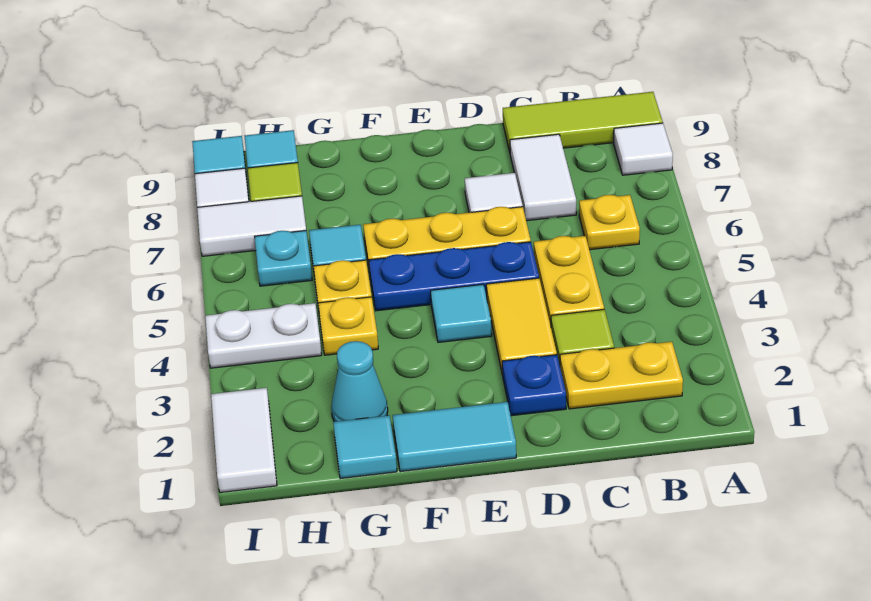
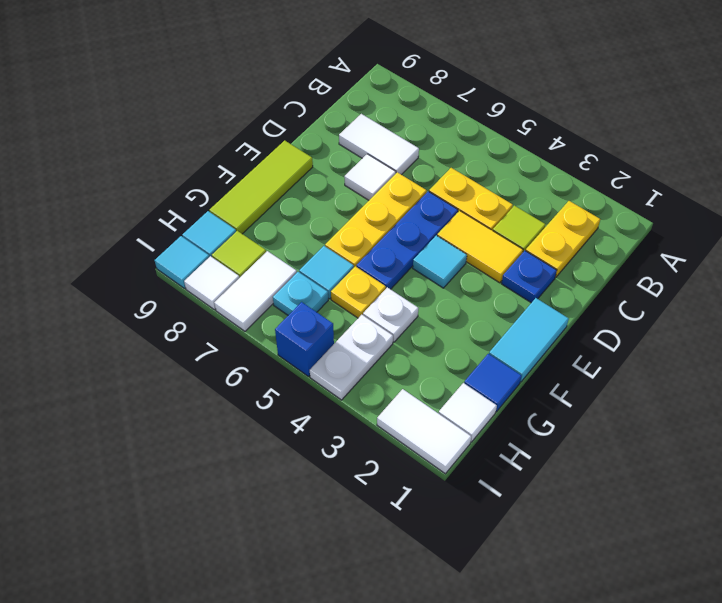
white 1x1 tile [614,123,673,175] -> white 1x1 tile moved to [439,383,497,442]
lime 1x3 tile [503,92,663,152] -> lime 1x3 tile moved to [209,141,313,234]
yellow 1x1 plate [579,195,640,250] -> none
cyan 1x1 tile [333,415,397,479] -> blue 1x1 tile [464,354,522,412]
cyan 1x1 cone [331,341,388,422] -> none
yellow 1x1 plate [318,297,378,355] -> white 1x1 plate [363,287,418,342]
none -> blue 1x1 brick [275,302,334,377]

